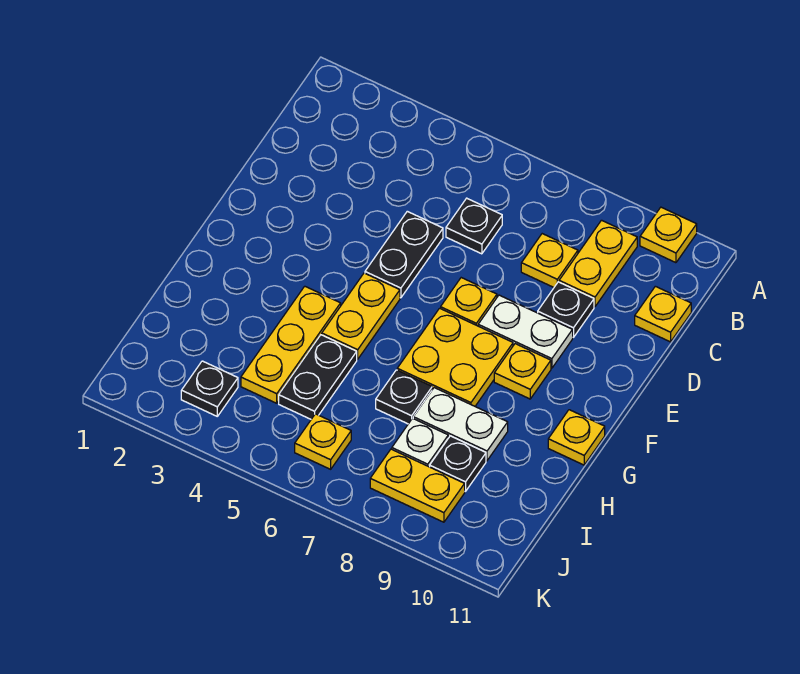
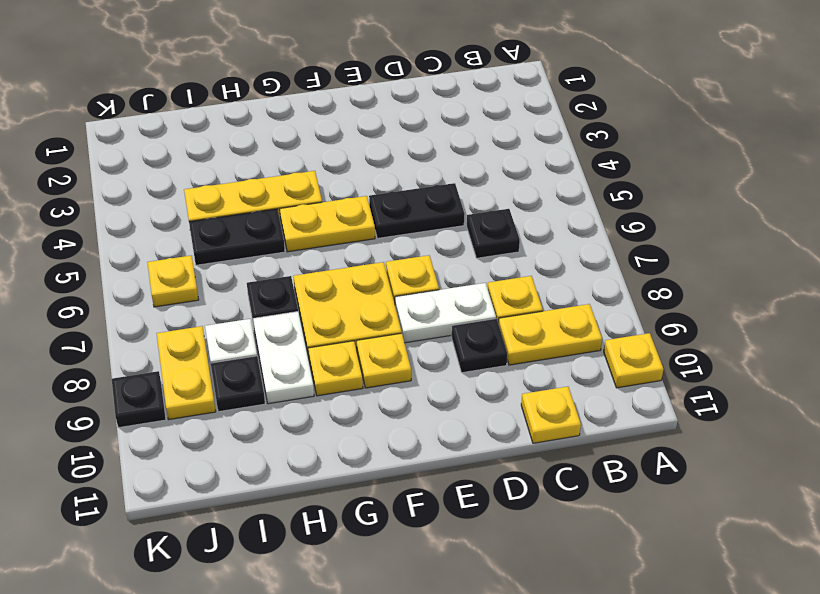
white 1x2 plate [478,295,573,368] -> white 1x2 plate turned to [395,283,496,343]
yellow 1x1 plate [548,410,605,465] -> yellow 1x1 plate moved to [308,341,363,396]
black 1x1 plate [181,361,238,416] -> black 1x1 plate moved to [112,371,166,428]

